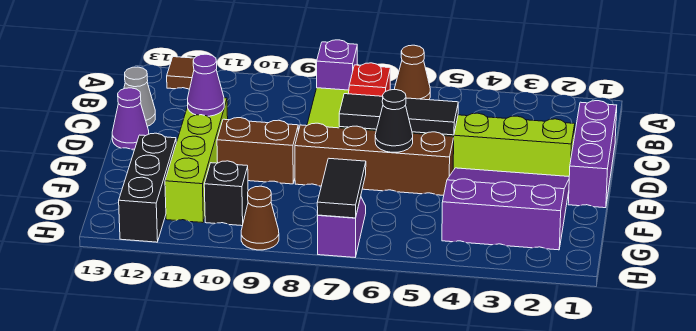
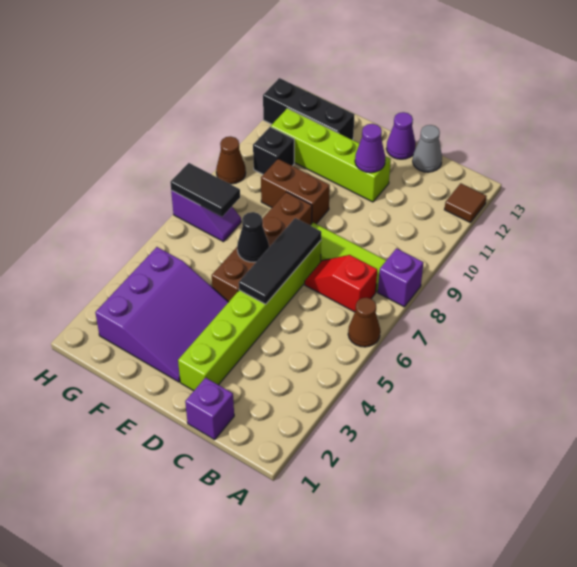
purple 1x3 brick [568,101,617,208] -> purple 1x1 brick [185,377,234,440]
brown 1x2 brick [217,118,298,184] -> brown 1x2 brick turned to [261,159,330,224]

